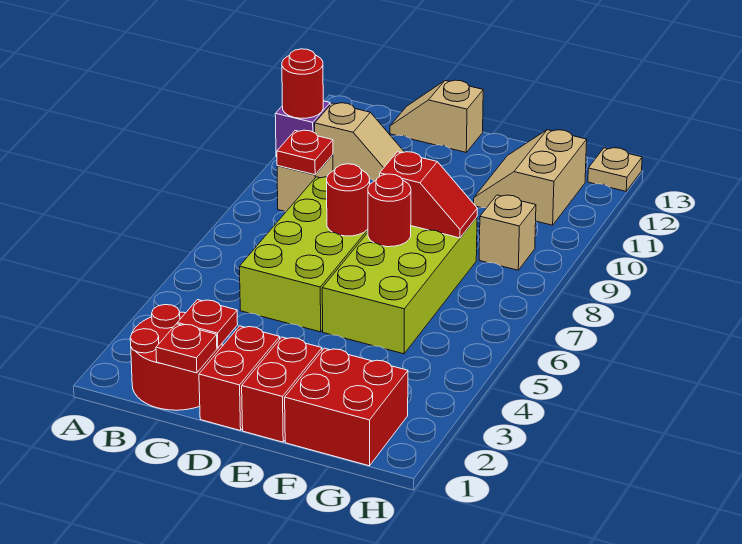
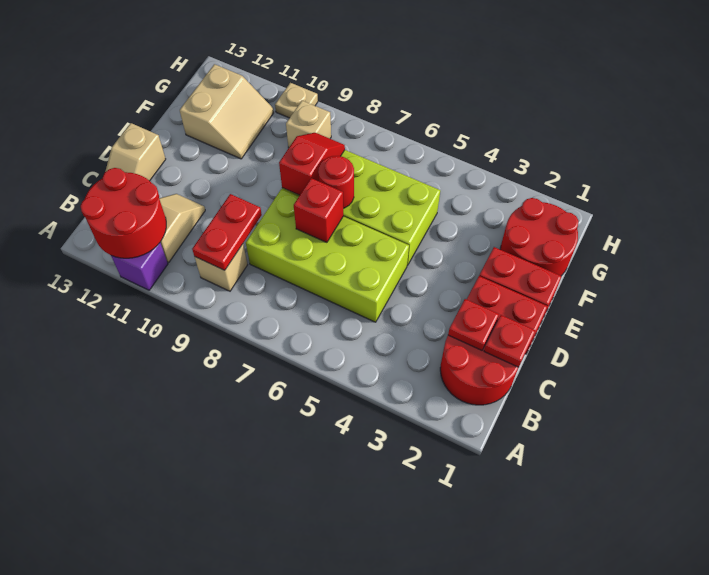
red 1x1 round brick [282,49,323,118] -> red 2x2 round brick [80,168,166,258]
red 1x1 plate [277,130,333,175] -> red 1x2 plate [192,194,262,270]
red 1x1 round brick [327,164,370,236] -> red 1x1 brick [294,178,343,242]
red 2x2 brick [285,348,408,466] -> red 2x2 round brick [500,198,579,276]
tan 2x2 slope [474,130,587,225] -> tan 2x2 slope turned to [180,64,274,159]
tan 1x1 plate [588,148,642,191] -> tan 1x1 plate moved to [275,83,318,118]

